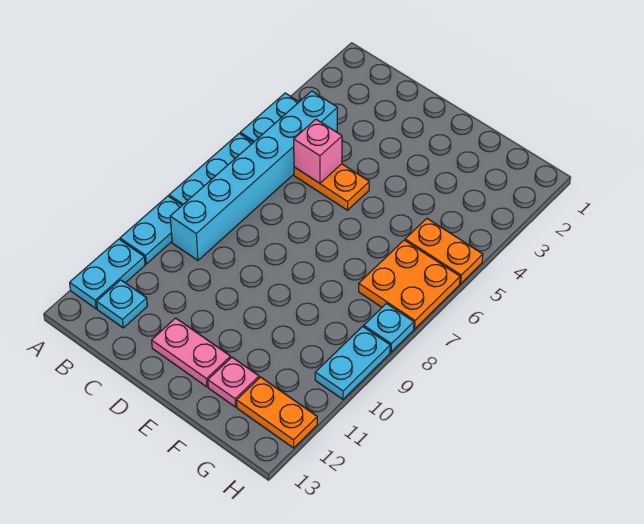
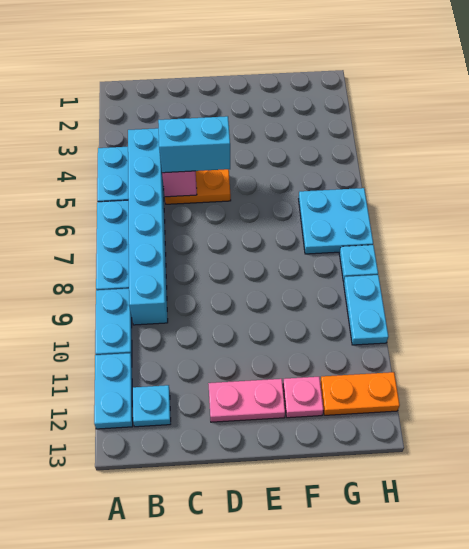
none -> cyan 1x2 brick [158,116,230,173]
orange 1x2 plate [405,219,483,284] -> none
orange 2x2 plate [359,240,460,329] -> cyan 2x2 plate [299,188,373,254]

